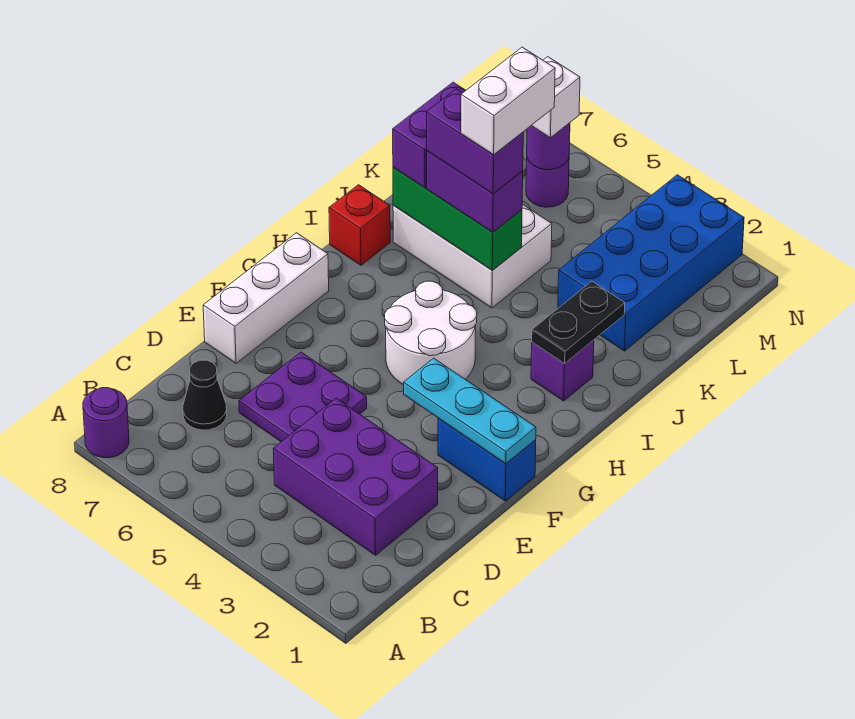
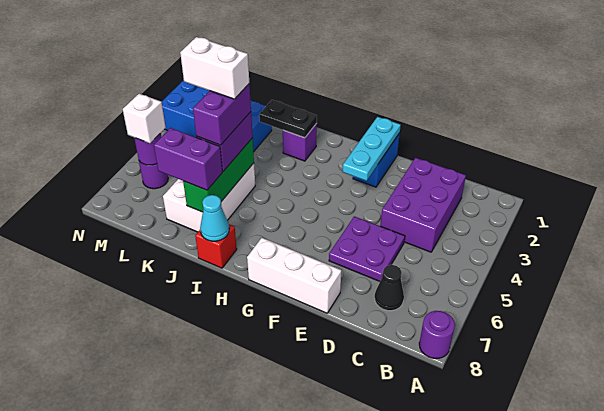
white 2x2 round brick [384,281,477,385] -> none
none -> cyan 1x1 cone [200,195,229,241]

